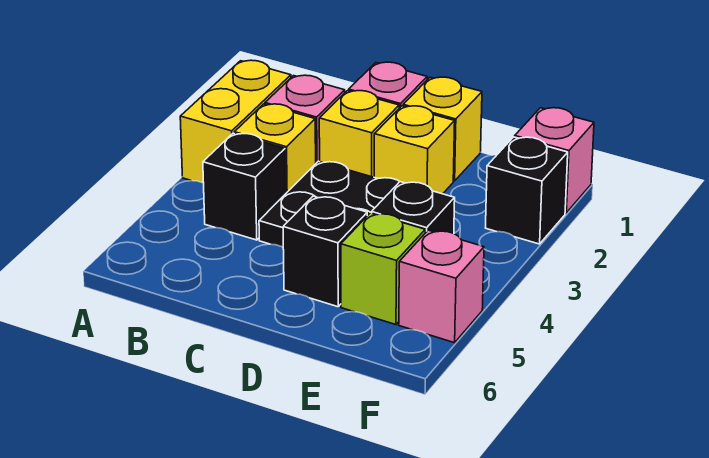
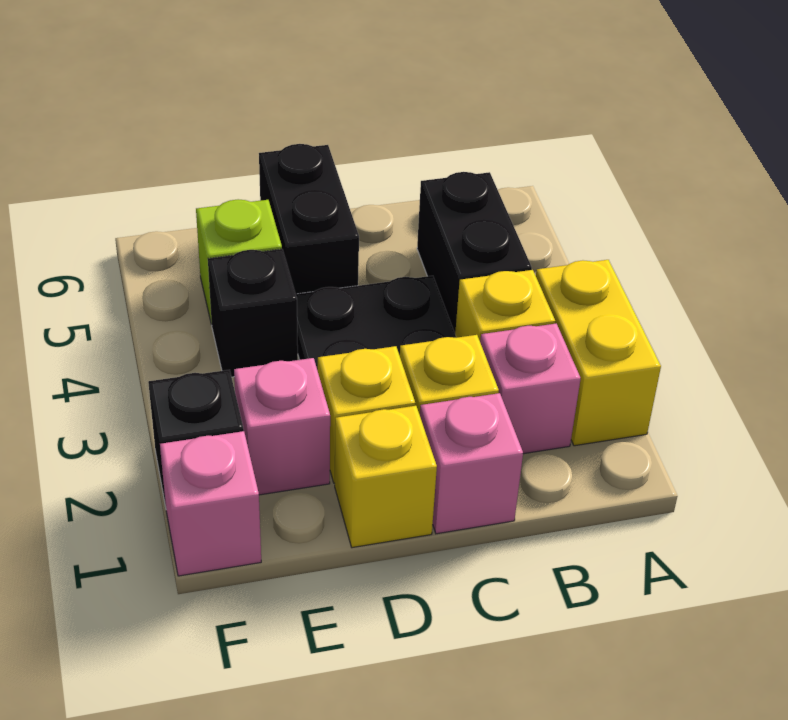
black 1x1 brick [203,133,286,240] -> black 1x2 brick [417,172,532,333]
black 1x1 brick [283,196,367,307] -> black 1x2 brick [259,144,359,294]
pink 1x1 brick [399,230,484,343] -> pink 1x1 brick moved to [234,358,330,495]

